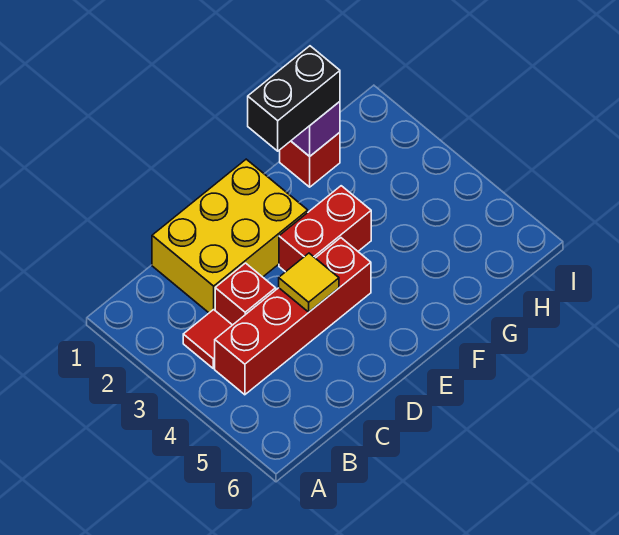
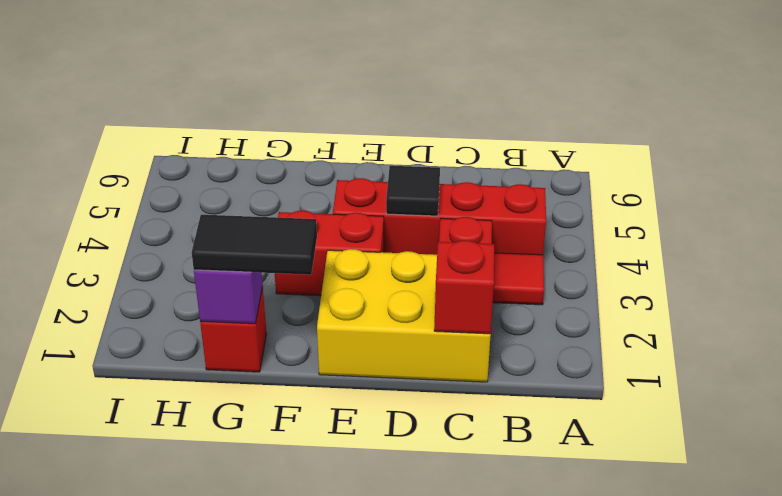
none -> red 1x1 brick [434,240,494,334]
yellow 1x1 tile [279,253,339,312] -> black 1x1 tile [386,166,440,216]
black 1x2 brick [248,46,340,151] -> black 1x2 tile [192,215,317,275]

